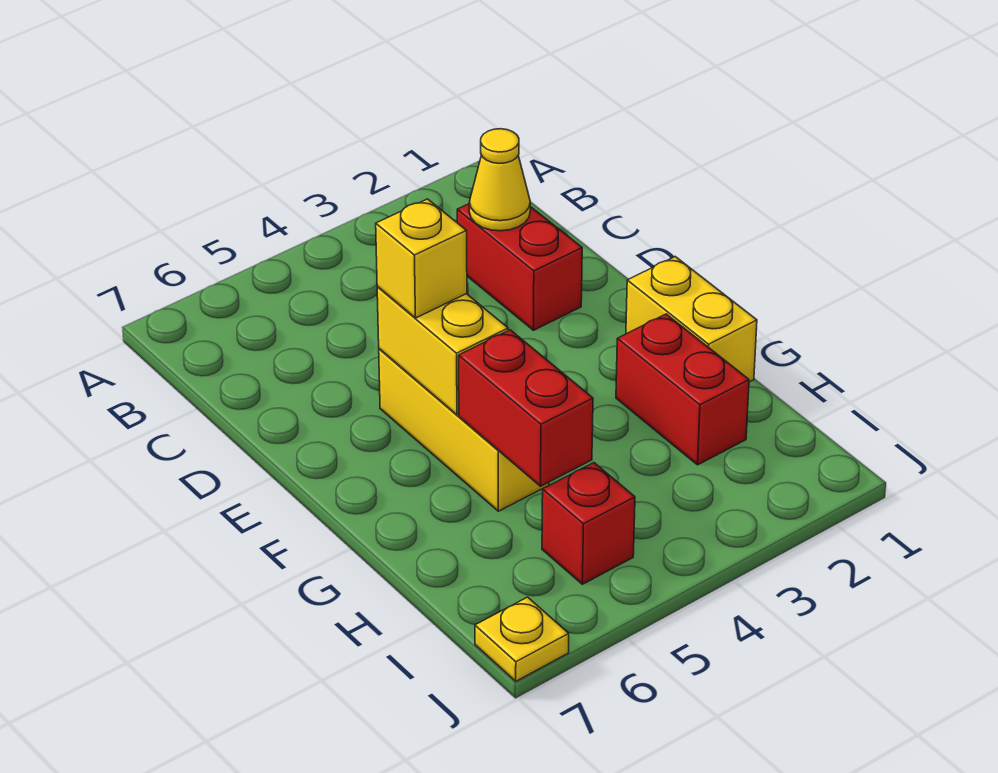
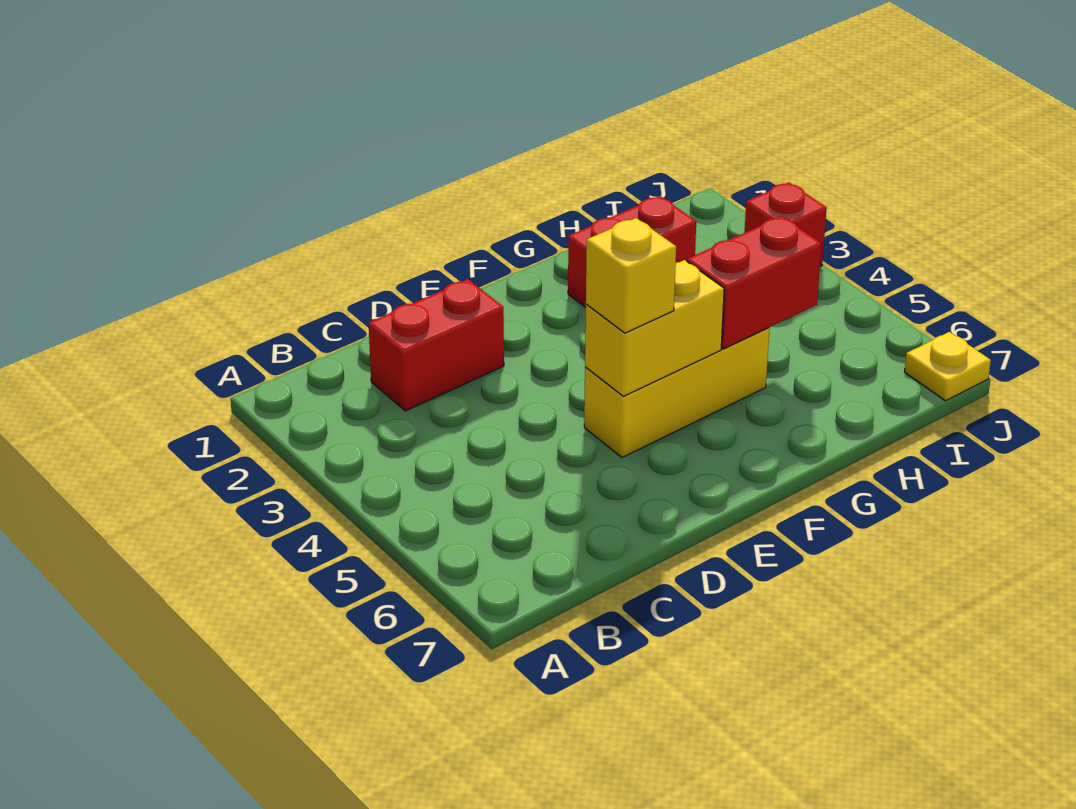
yellow 1x1 cone [469,129,530,231] -> none
yellow 1x2 brick [626,257,757,382] -> none
red 1x1 brick [542,463,635,584] -> red 1x1 brick moved to [745,182,827,266]

